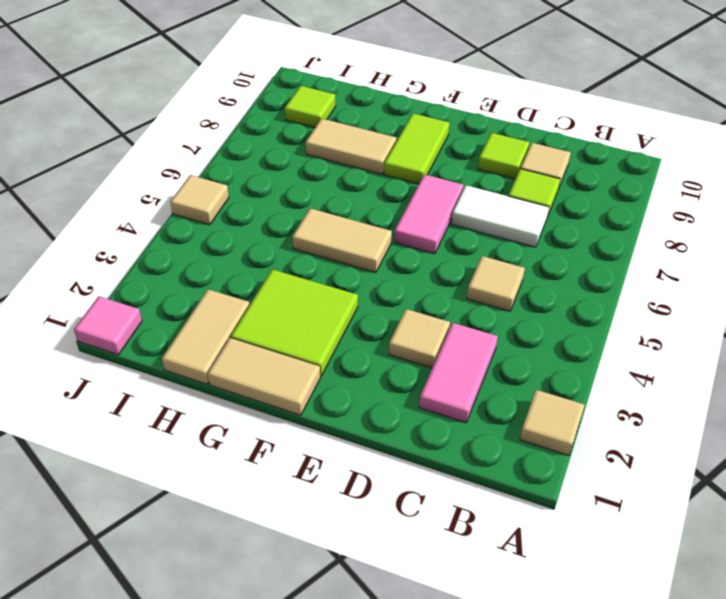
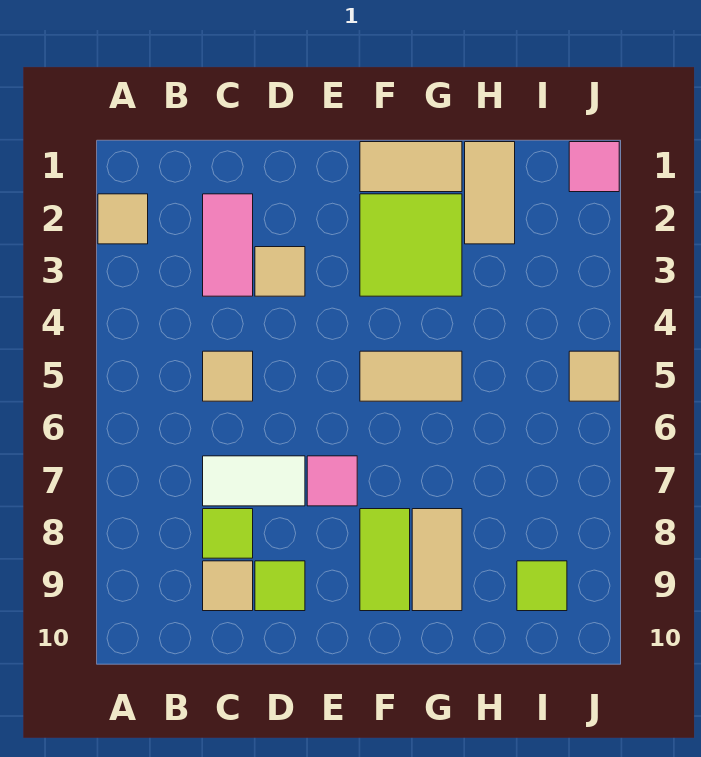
pink 1x2 tile [394,174,464,254] -> pink 1x1 tile [307,456,357,506]
tan 1x2 tile [306,118,397,174] -> tan 1x2 tile turned to [412,509,462,611]

